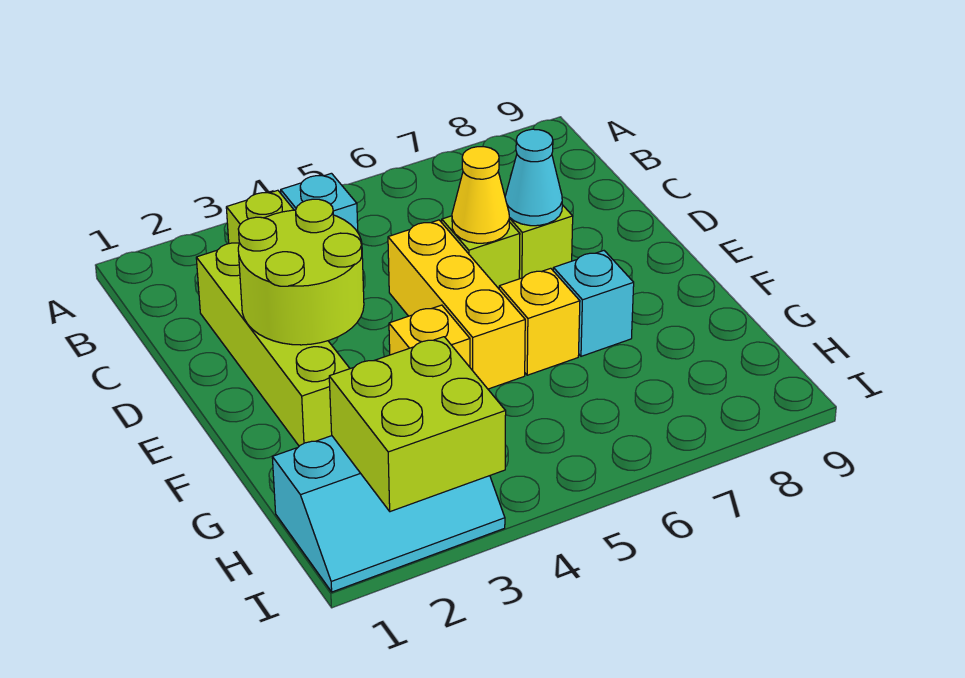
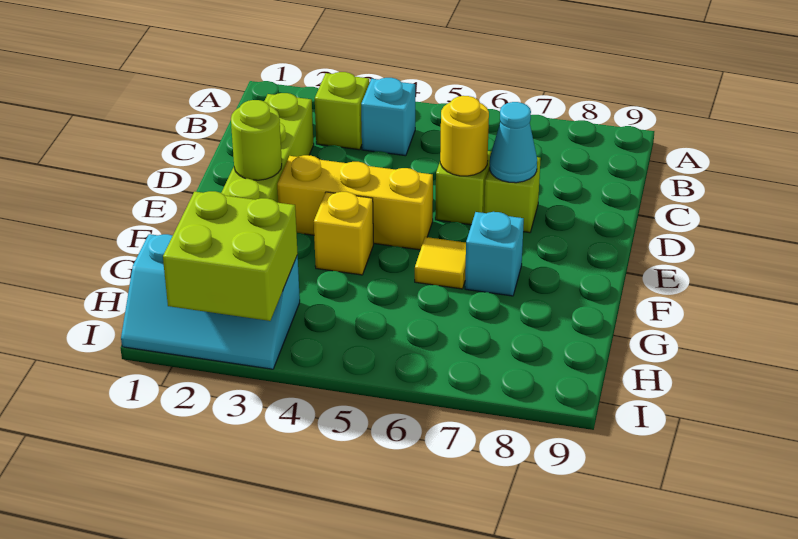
lime 2x2 round brick [238,199,364,345] -> lime 1x1 round brick [231,100,282,180]
yellow 1x3 brick [388,220,525,389] -> yellow 1x3 brick turned to [277,155,433,250]
yellow 1x1 cone [452,147,509,243] -> yellow 1x1 round brick [440,96,489,176]
yellow 1x1 brick [499,268,580,375] -> yellow 1x1 tile [415,237,466,289]

